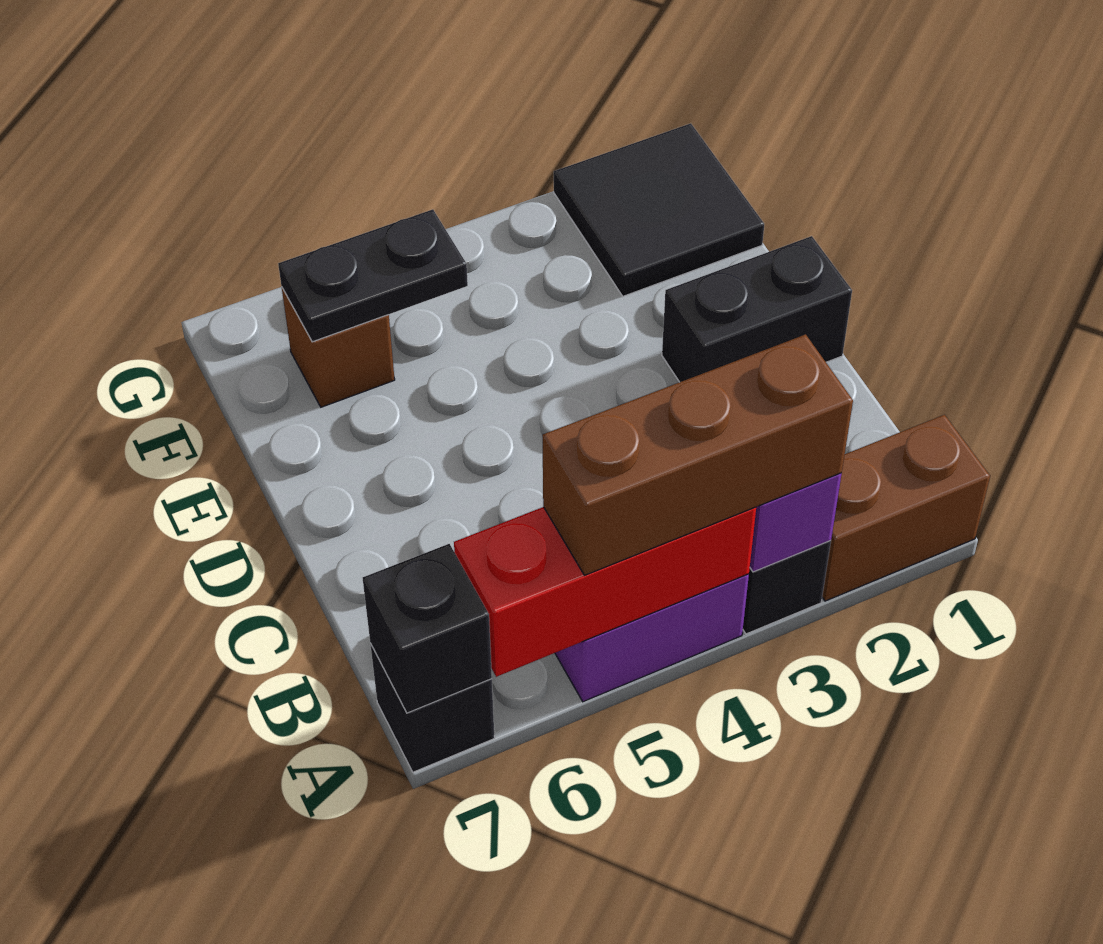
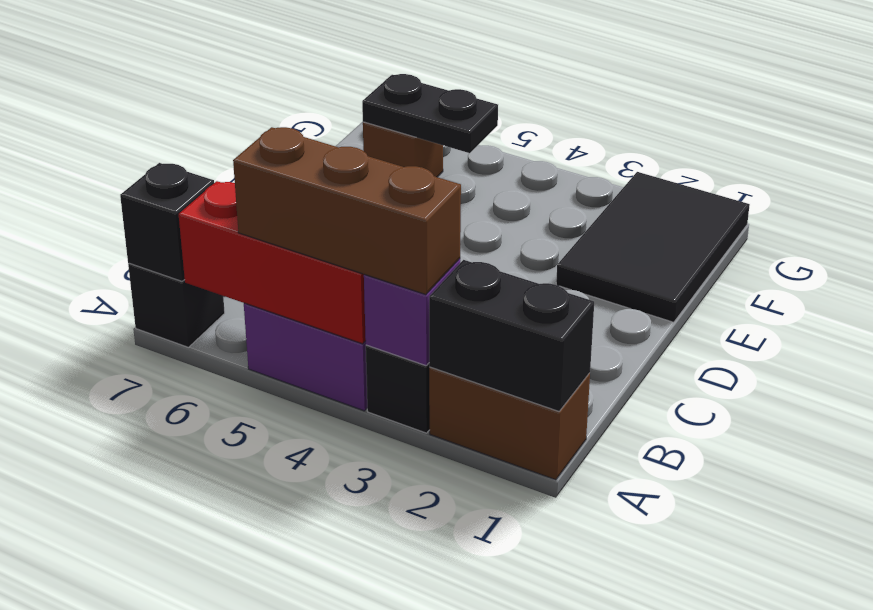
black 1x2 brick [662,236,852,382] -> black 1x2 brick moved to [429,260,594,411]
black 2x2 tile [554,123,764,296] -> black 2x3 tile [556,172,750,322]

